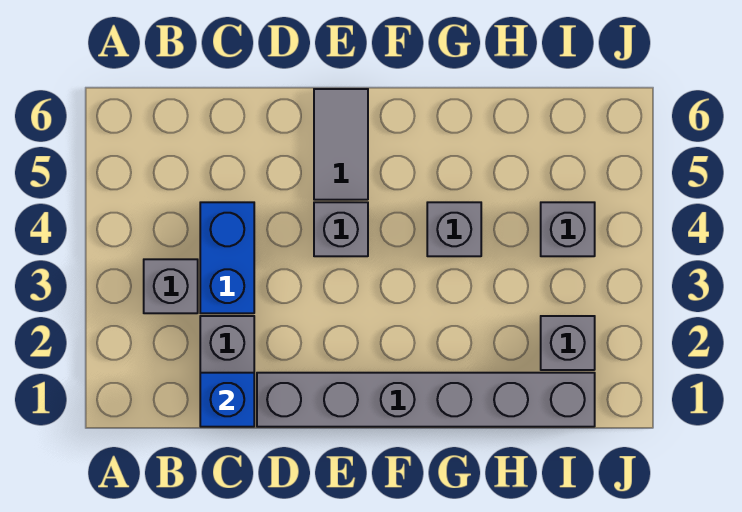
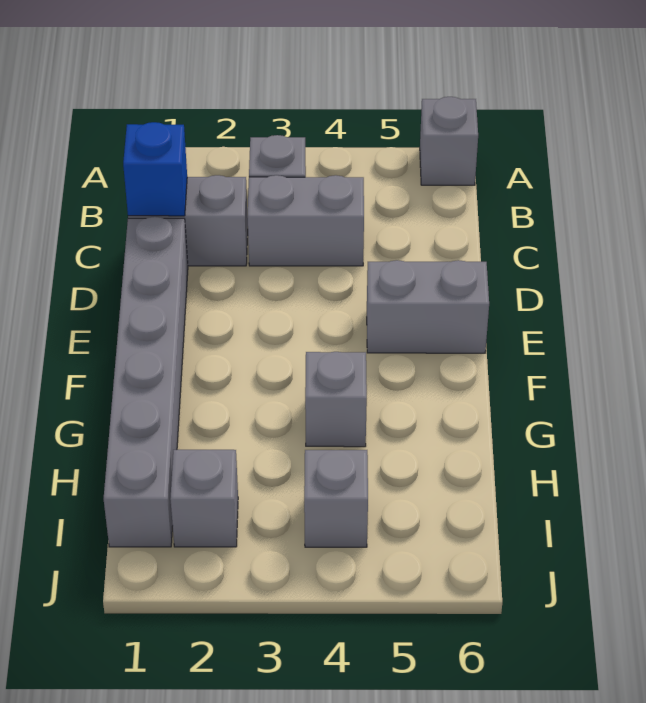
blue 1x2 brick [200,202,254,313] -> grey 1x2 brick [247,175,364,266]
grey 1x1 brick [314,202,368,256] -> grey 1x1 brick moved to [420,97,478,185]
grey 1x2 tile [314,89,368,200] -> grey 1x2 brick [367,260,489,353]

